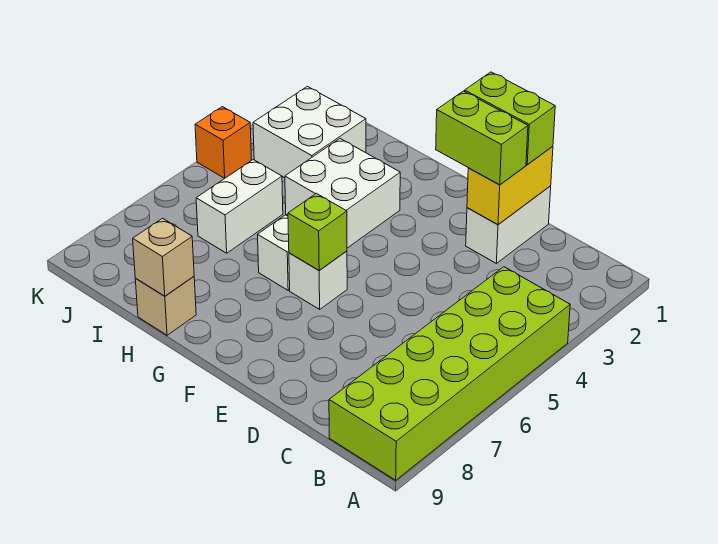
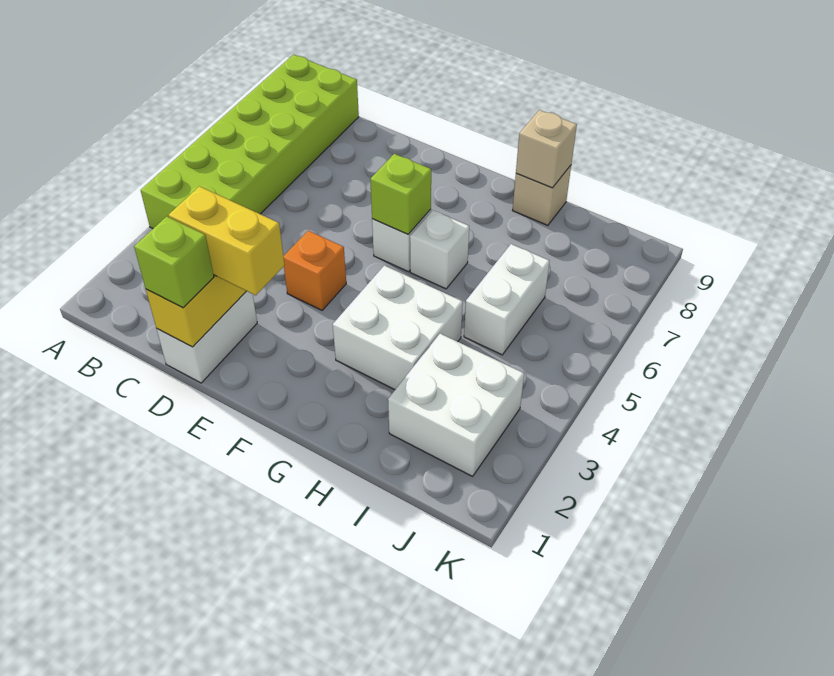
lime 1x2 brick [465,72,555,165] -> lime 1x1 brick [134,216,214,308]
lime 1x2 brick [436,91,528,185] -> yellow 1x2 brick [168,186,285,295]
orange 1x1 brick [195,107,252,178] -> orange 1x1 brick moved to [283,231,346,310]

